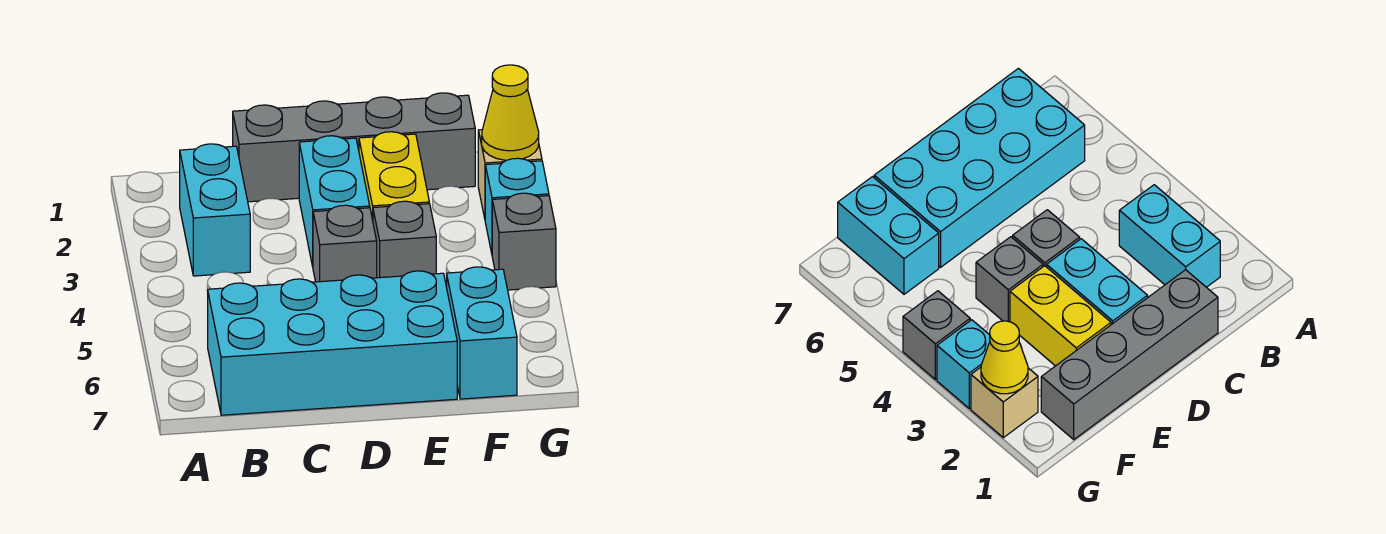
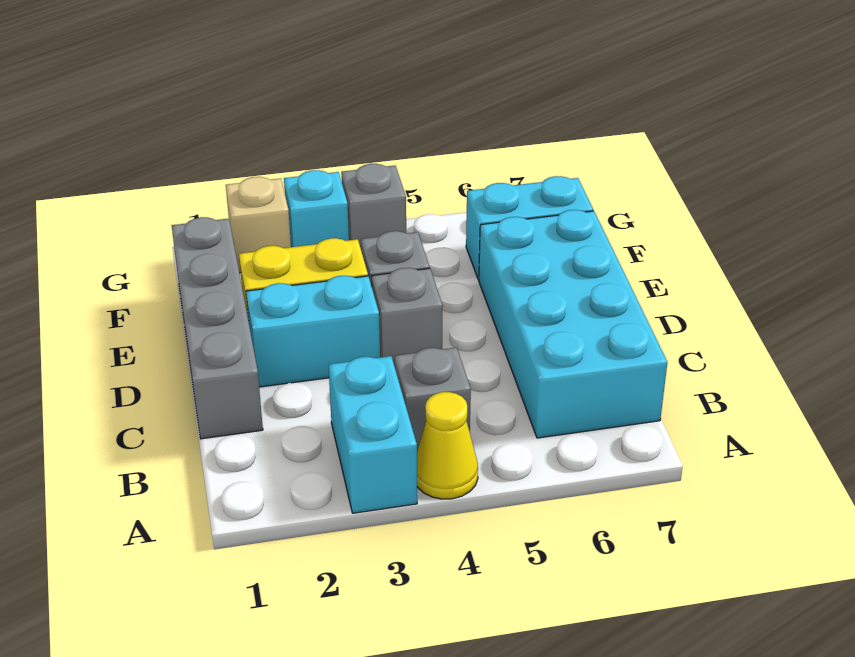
cyan 1x2 brick [180,144,250,276] -> cyan 1x2 brick turned to [329,356,417,513]
none -> grey 1x1 brick [395,348,471,451]
yellow 1x1 cone [482,65,539,160] -> yellow 1x1 cone moved to [417,392,478,499]

